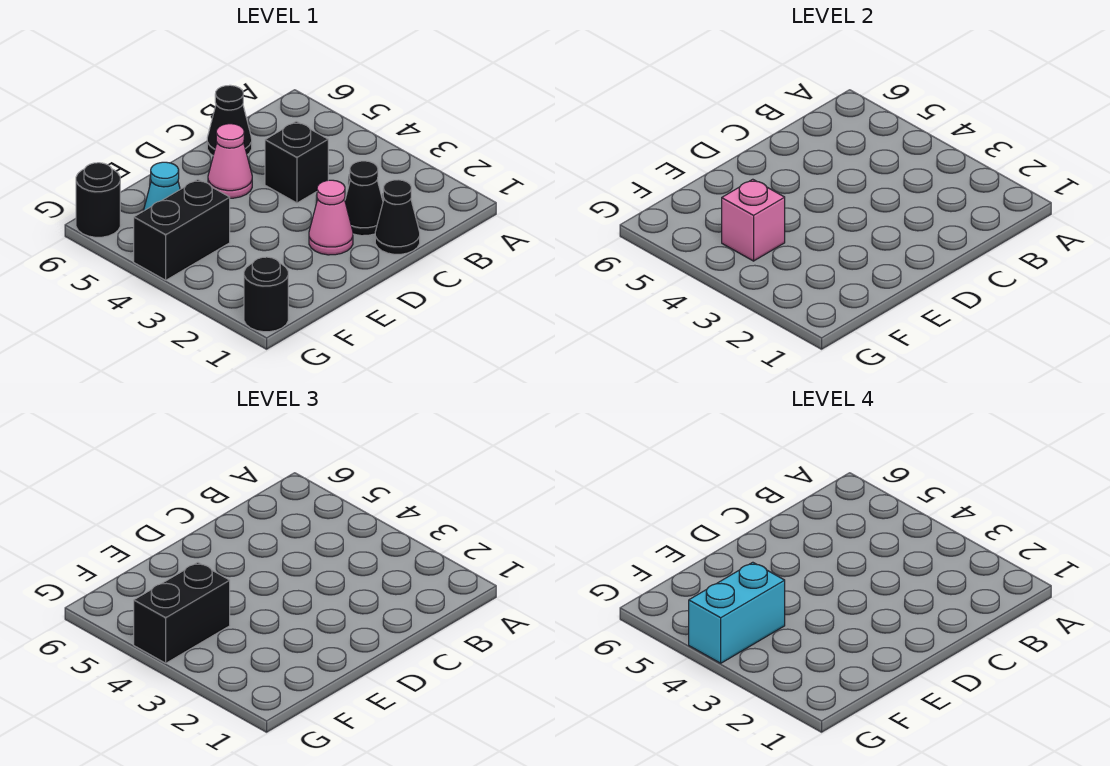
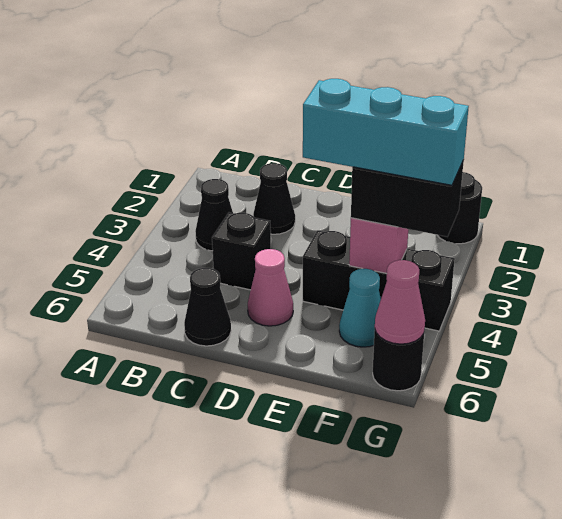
black 1x1 cone [375,180,420,254] -> black 1x1 cone moved to [195,179,233,251]
pink 1x1 cone [309,180,353,255] -> pink 1x1 cone moved to [375,260,425,344]
black 1x2 brick [134,179,230,280] -> black 1x3 brick [303,230,455,331]
cyan 1x2 brick [689,562,785,663] -> cyan 1x3 brick [303,79,469,185]

